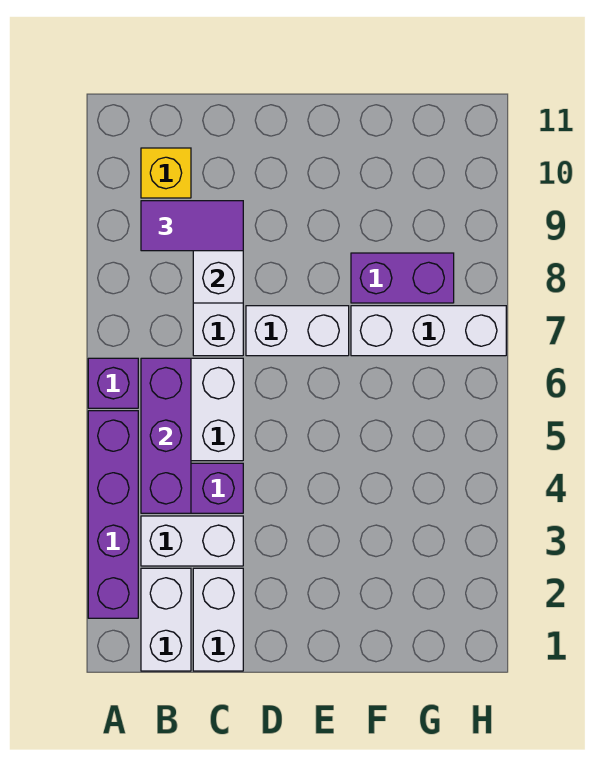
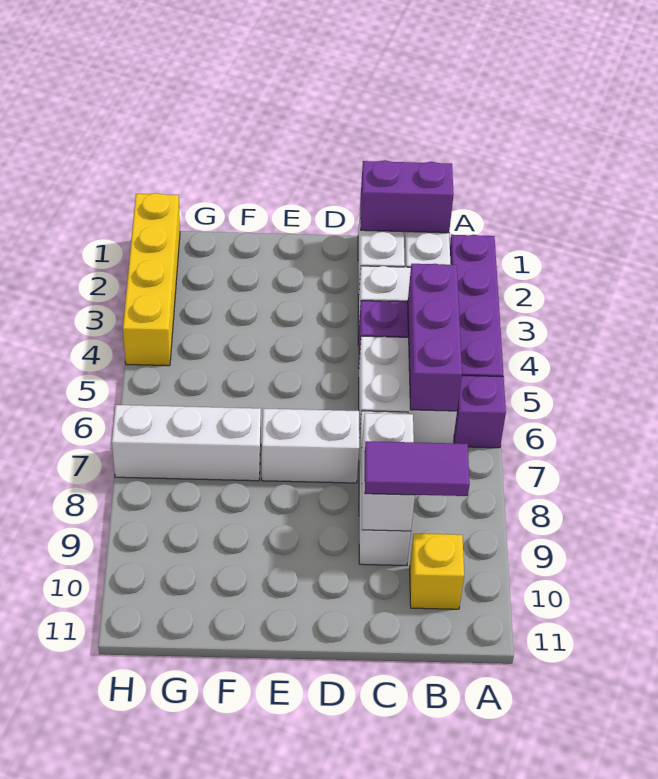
purple 1x2 brick [351,253,454,303] -> purple 1x2 brick moved to [360,160,454,233]
none -> yellow 1x4 brick [123,193,180,366]

